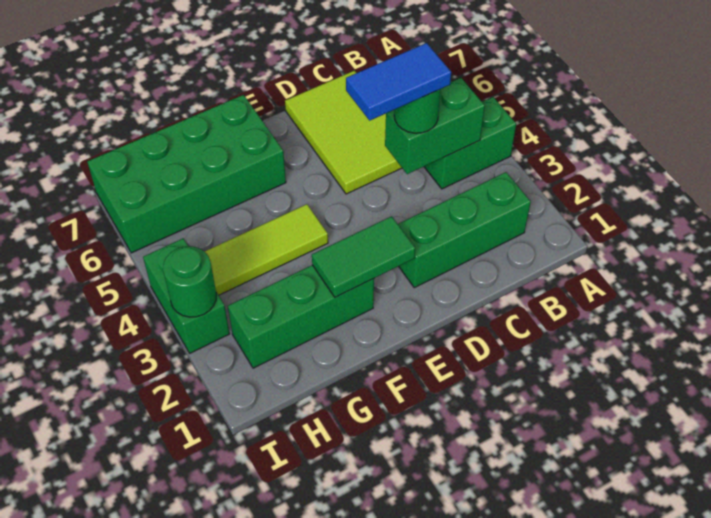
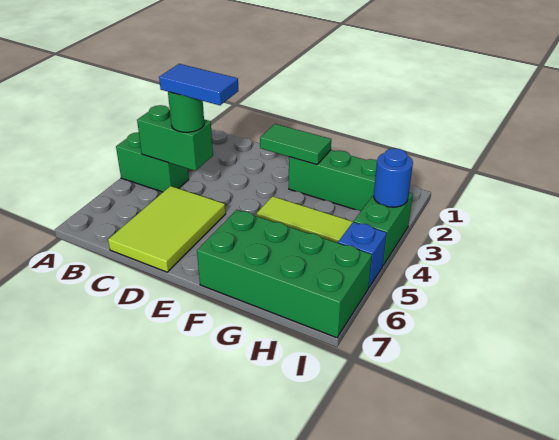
green 1x3 brick [398,172,531,288] -> none
green 1x1 round brick [163,246,216,317] -> blue 1x1 round brick [374,148,413,207]
none -> blue 1x1 brick [338,222,387,288]

